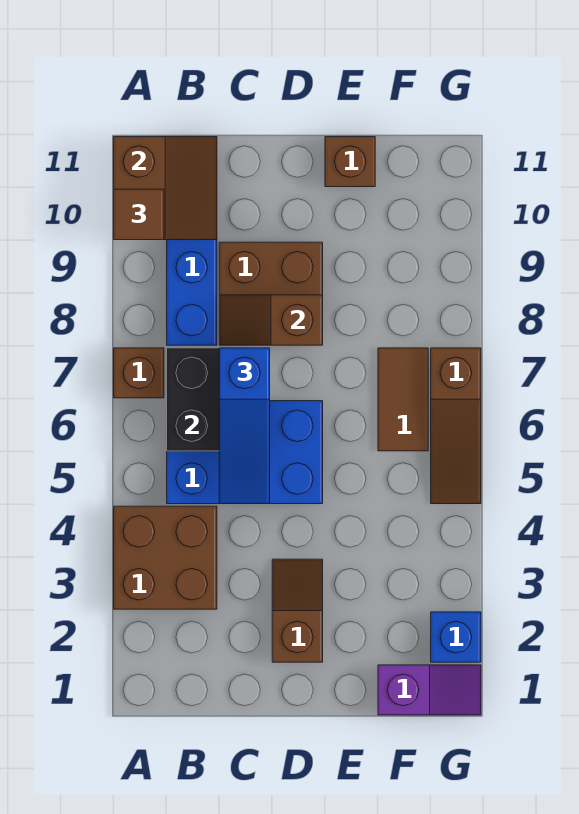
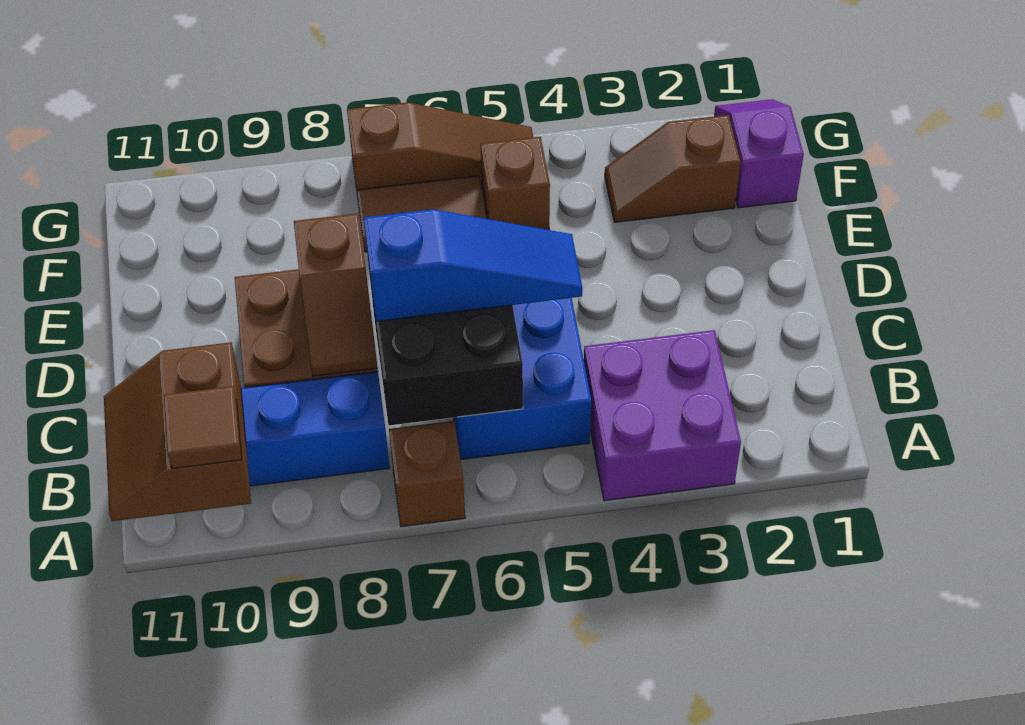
brown 2x2 brick [114,506,217,609] -> purple 2x2 brick [584,330,741,501]
brown 2x2 slope [114,137,217,240] -> brown 2x2 slope turned to [104,342,251,521]
brown 1x2 slope [272,559,323,662] -> brown 1x2 slope moved to [605,115,741,222]
brown 1x1 brick [325,137,375,187] -> brown 1x1 brick moved to [481,137,550,230]
blue 1x1 brick [431,612,481,662] -> none

